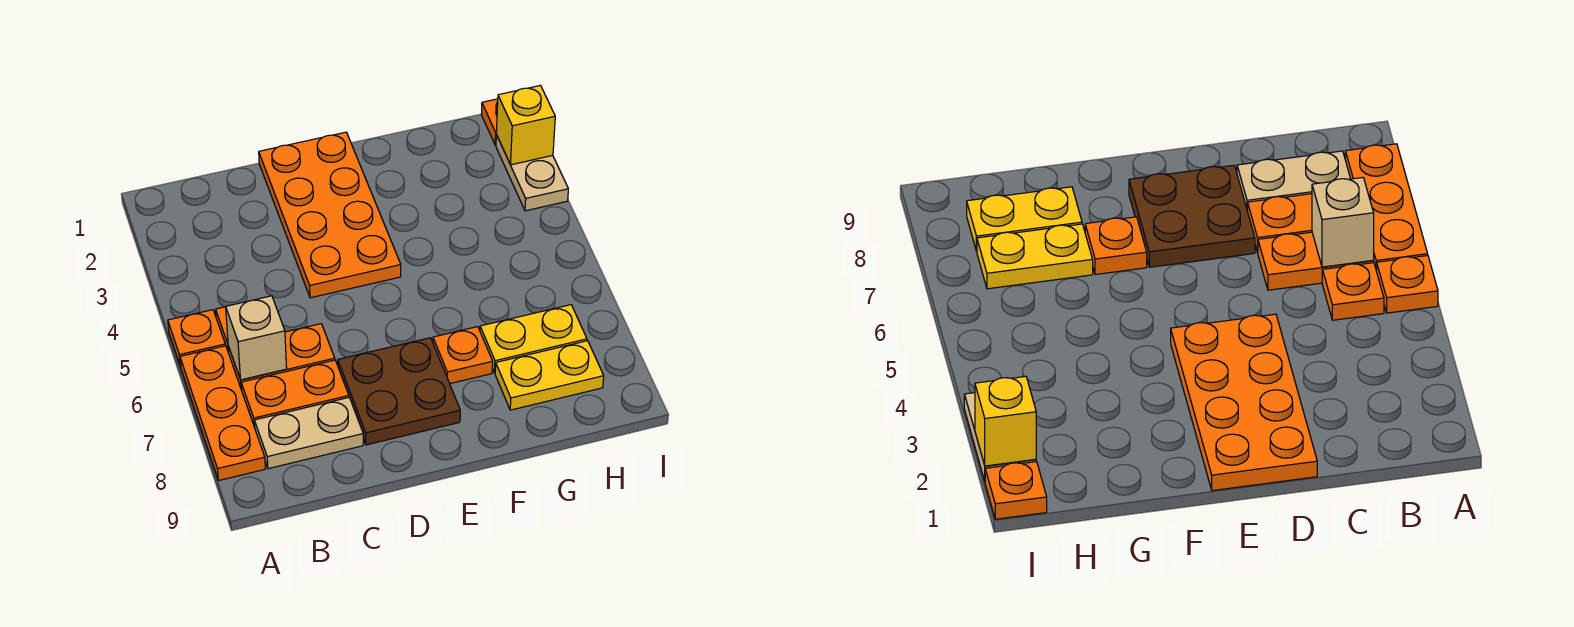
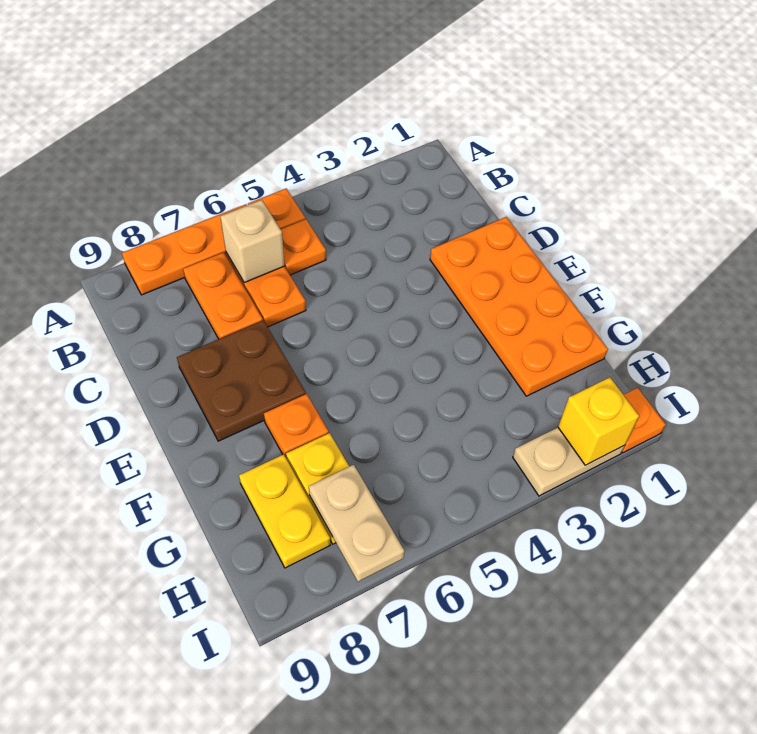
tan 1x2 plate [254,398,363,469] -> tan 1x2 plate moved to [309,465,404,582]
orange 2x4 plate [259,132,401,298] -> orange 2x4 plate turned to [430,217,608,396]

